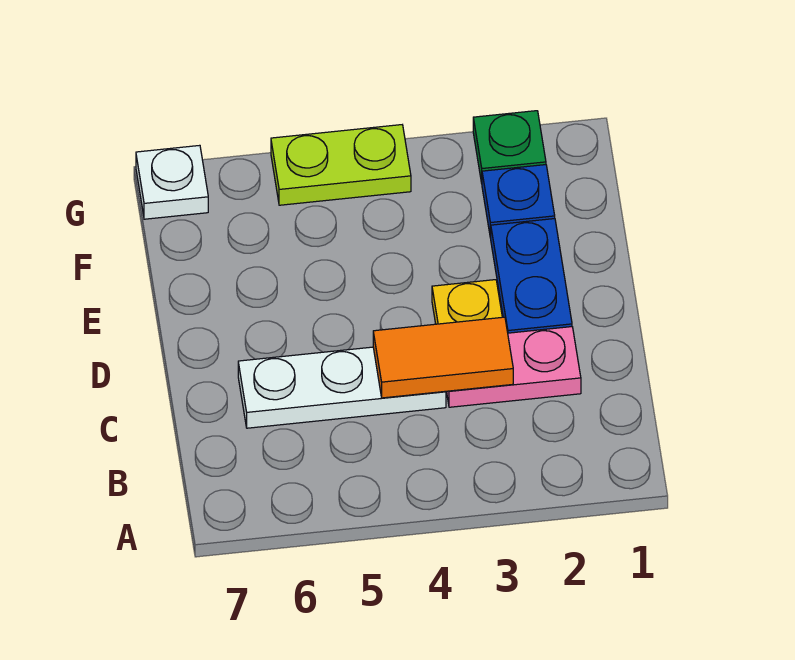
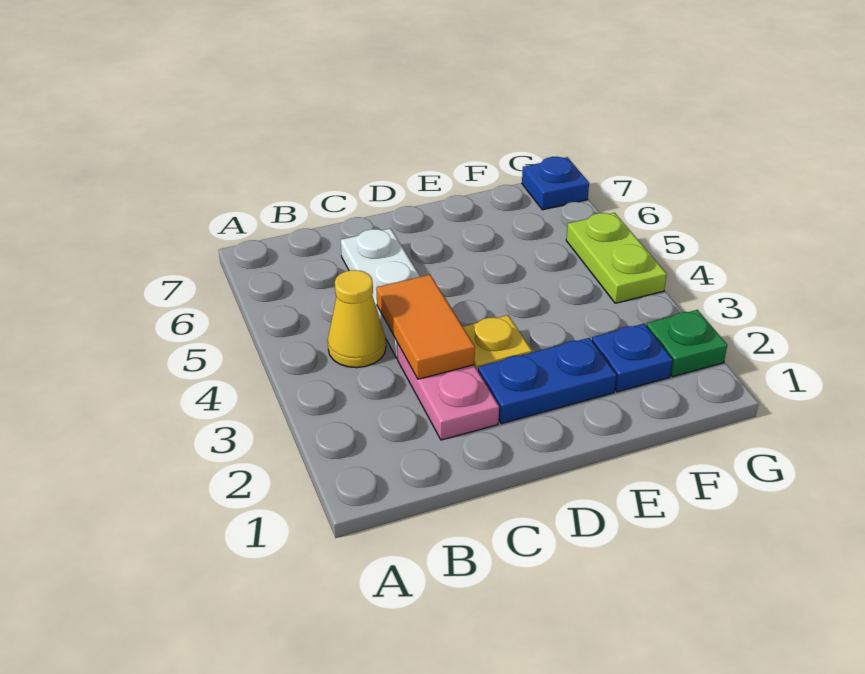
none -> yellow 1x1 cone [328,270,386,368]
white 1x1 plate [136,145,208,219] -> blue 1x1 plate [522,157,589,210]

